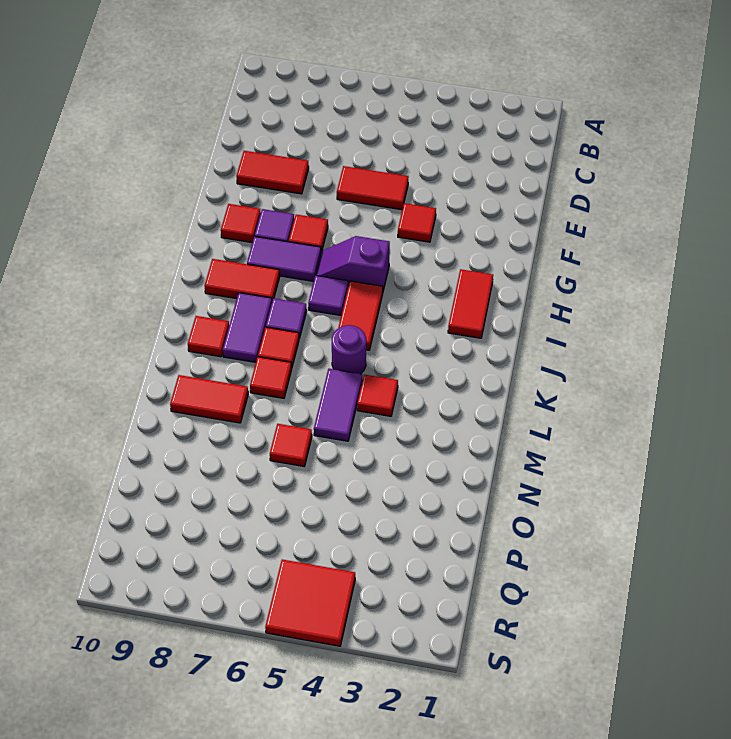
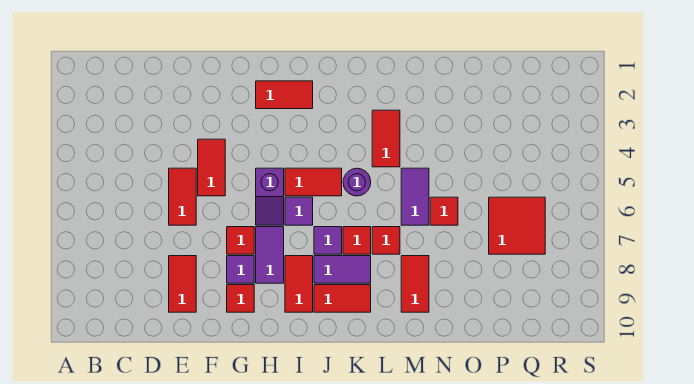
red 1x1 tile [398,203,436,242] -> red 1x2 tile [198,139,225,196]
red 1x1 tile [188,316,229,357] -> red 1x2 tile [314,285,371,312]
red 1x1 tile [357,375,398,416] -> red 1x2 tile [372,110,400,167]
purple 1x2 tile [314,369,362,441] -> purple 1x2 tile turned to [401,168,429,225]
red 2x2 tile [265,560,355,646] -> red 2x2 tile moved to [489,197,545,254]

